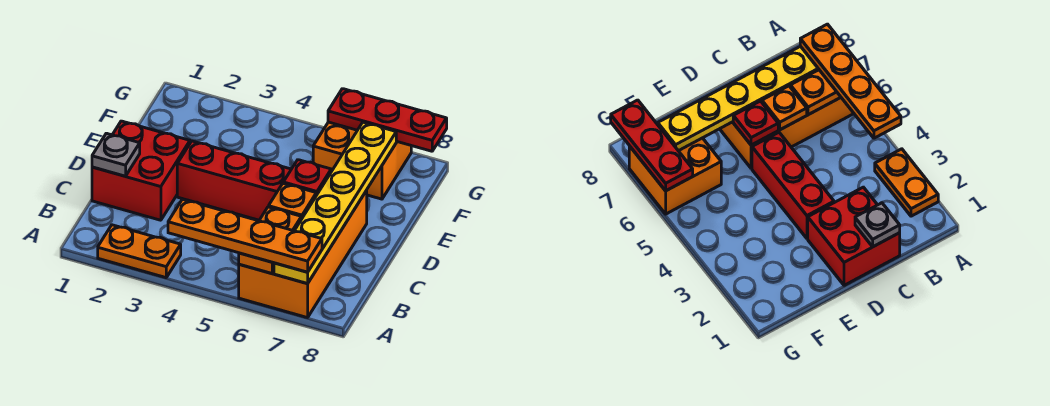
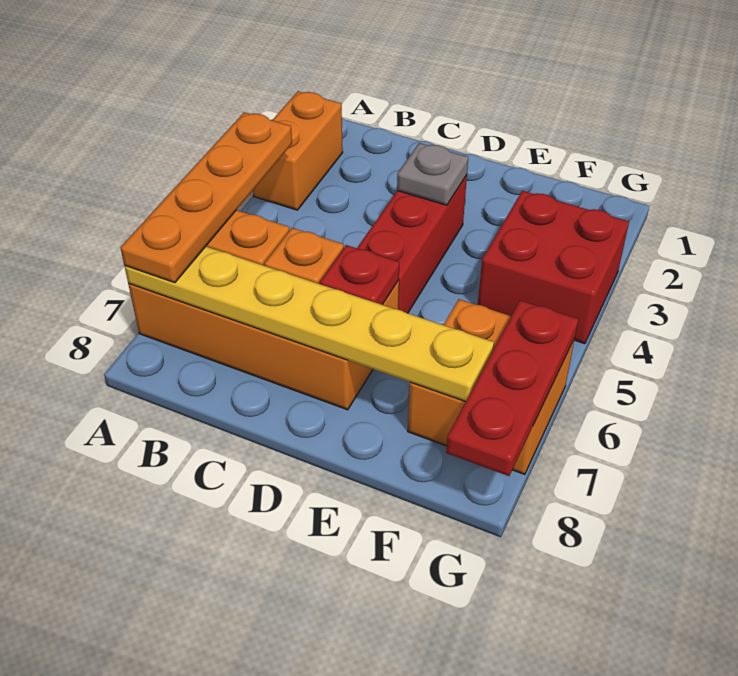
orange 1x2 plate [98,225,181,278] -> orange 1x2 brick [253,91,343,210]
red 2x2 brick [92,121,190,220] -> red 2x2 brick moved to [478,191,629,344]
grey 1x1 plate [92,133,140,176] -> grey 1x1 plate moved to [397,143,468,205]

